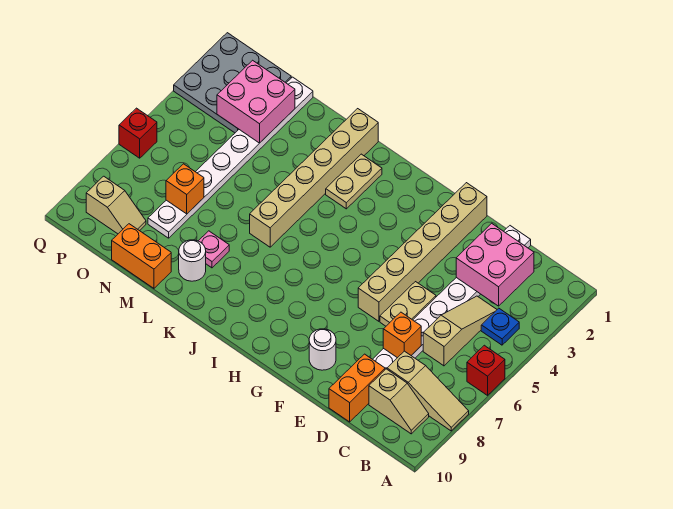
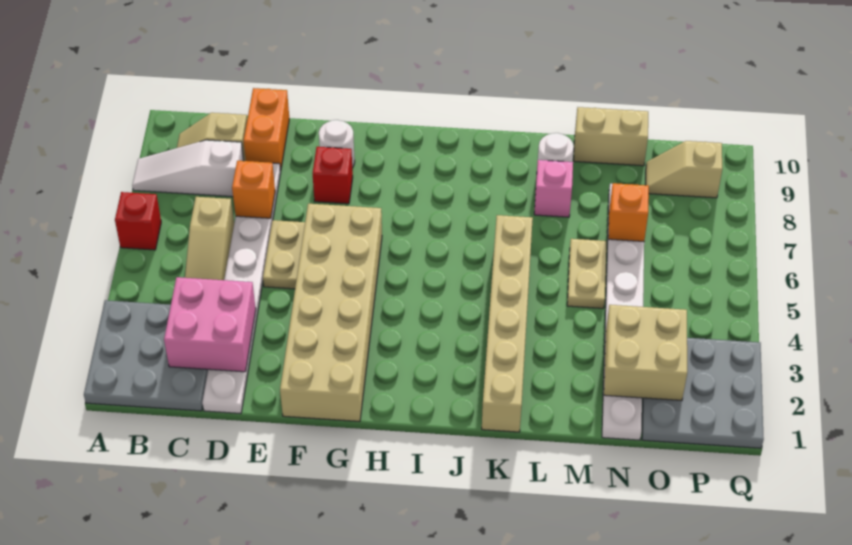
none -> grey 3x3 plate [84,300,208,411]
tan 1x3 slope [387,351,469,431] -> white 1x3 slope [132,140,244,197]
blue 1x1 plate [481,308,519,345] -> none
tan 1x6 brick [358,183,487,321] -> tan 2x6 brick [280,204,382,421]
tan 1x2 plate [326,154,382,209] -> tan 1x2 plate moved to [567,239,606,308]
pink 1x1 plate [199,231,229,268] -> pink 1x1 brick [534,160,573,217]
orange 1x2 brick [112,224,171,288] -> tan 1x2 brick [574,107,648,166]
pink 2x2 brick [217,60,295,143] -> tan 2x2 brick [604,305,687,400]
red 1x1 brick [119,108,157,158] -> red 1x1 brick moved to [313,147,353,204]

